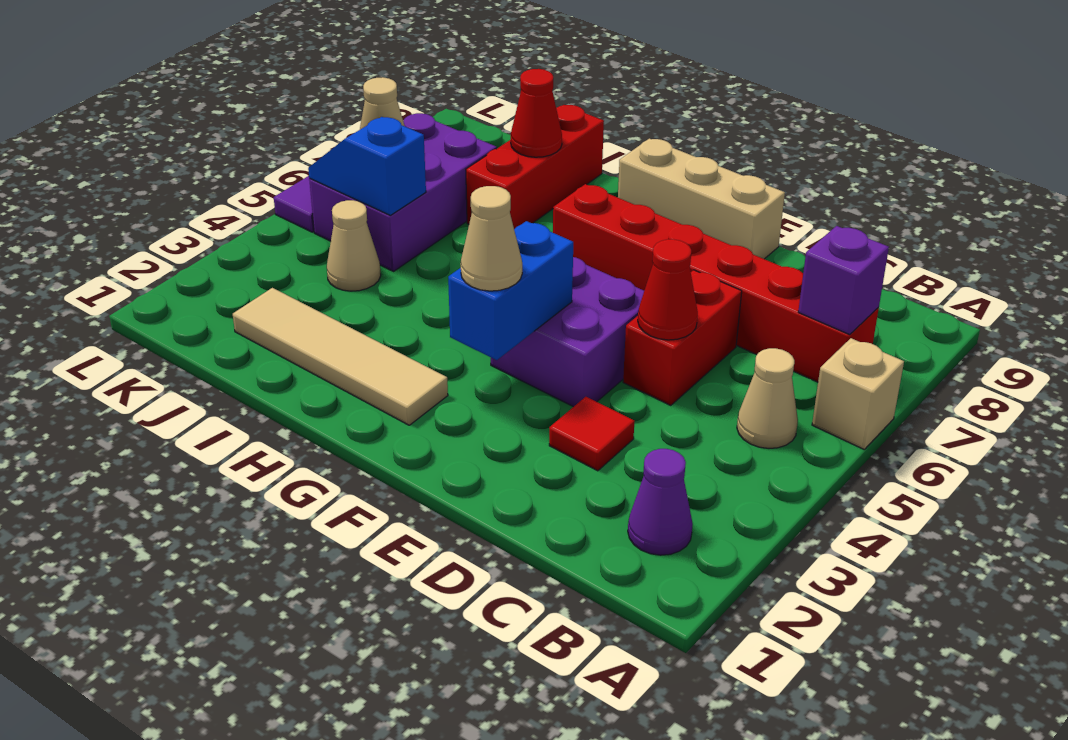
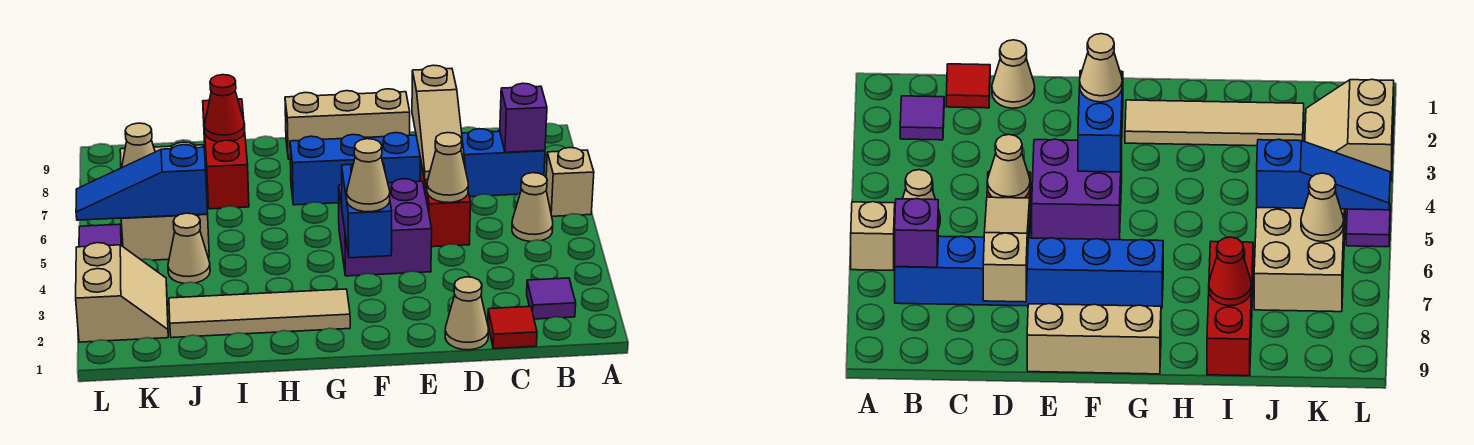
purple 1x1 cone [628,449,693,555] -> purple 1x1 tile [527,278,576,319]
red 1x6 brick [553,184,879,382] -> blue 1x6 brick [290,129,545,205]
none -> tan 1x1 cone [445,277,489,350]
red 1x1 tile [549,397,635,471] -> red 1x1 tile moved to [488,306,537,349]
red 1x1 cone [638,239,698,340] -> tan 1x1 cone [427,133,468,203]
none -> tan 1x3 slope [412,65,466,180]
purple 2x3 brick [309,113,497,271] -> tan 2x3 brick [120,142,209,260]
blue 1x2 slope [308,117,426,215] -> blue 1x3 slope [76,145,208,220]
none -> tan 2x2 slope [76,243,168,342]

